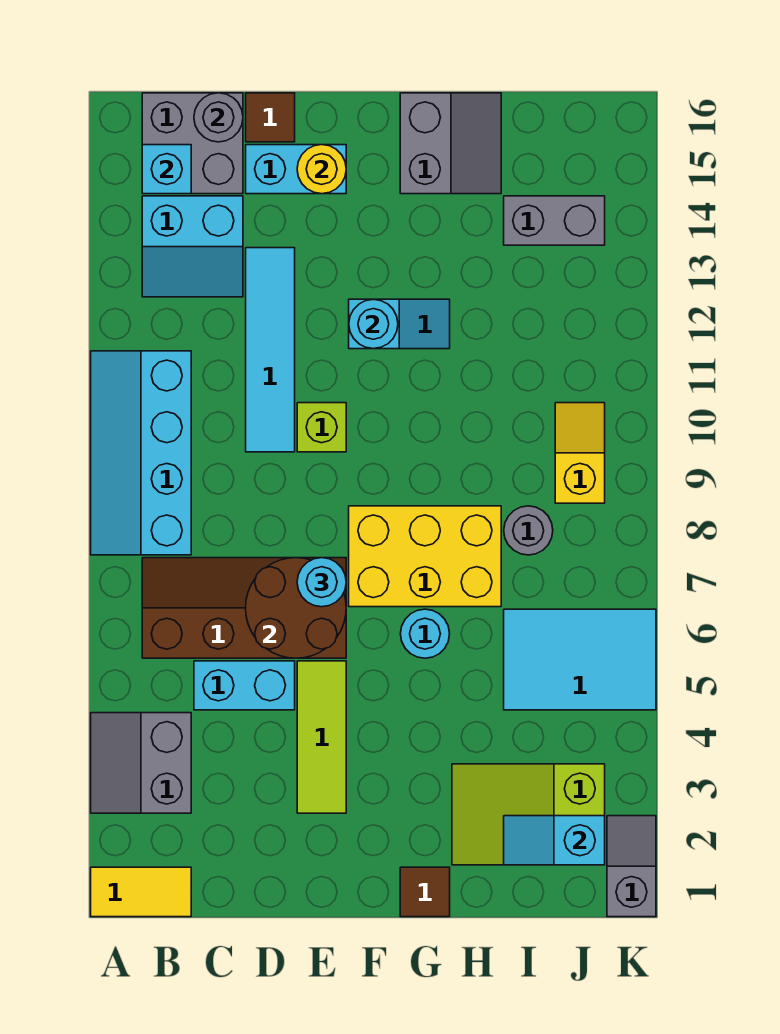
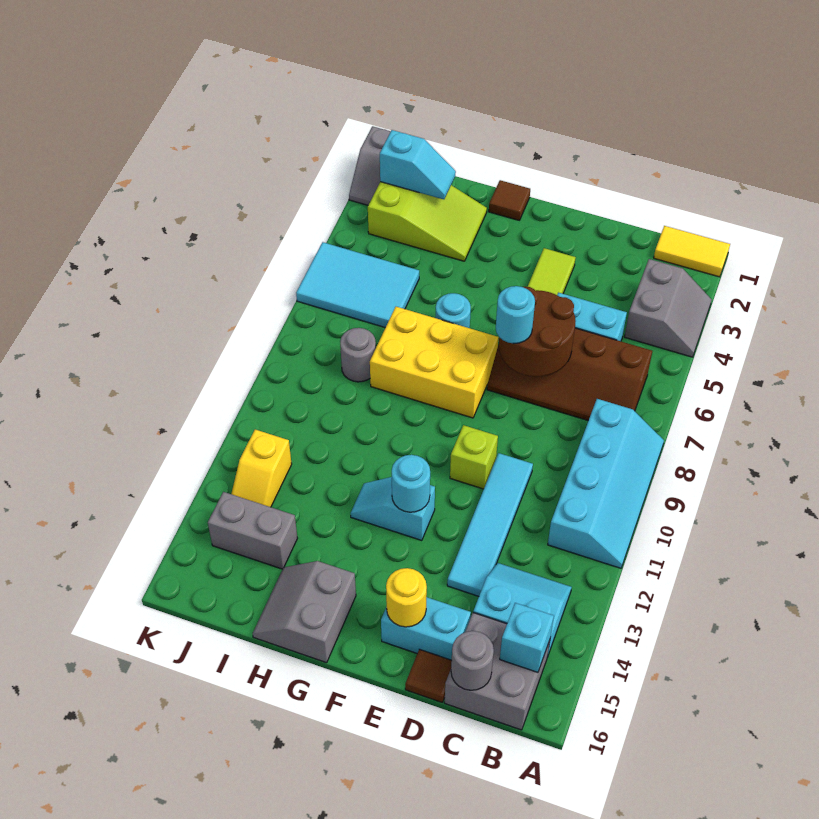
yellow 1x2 slope [555,403,605,503] -> yellow 1x2 slope moved to [231,430,292,507]

